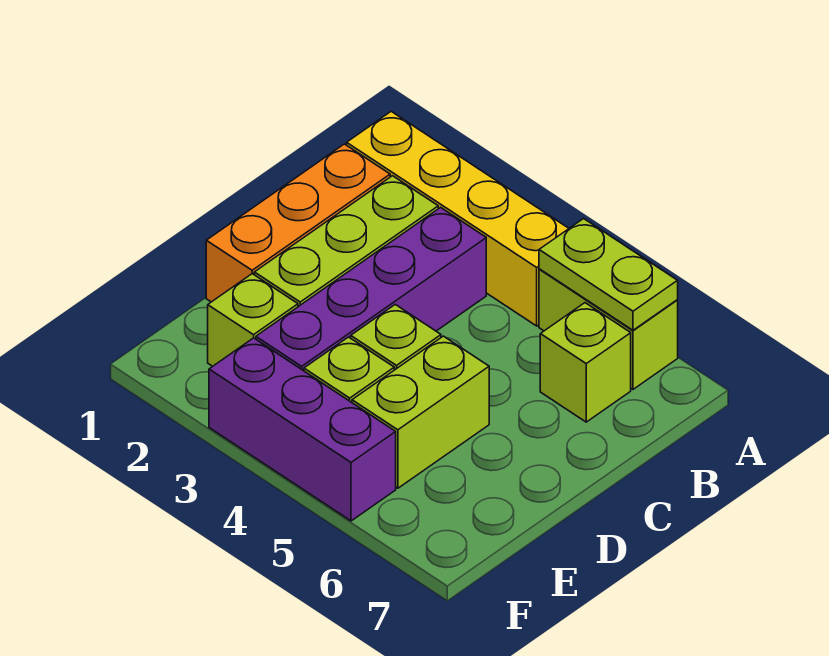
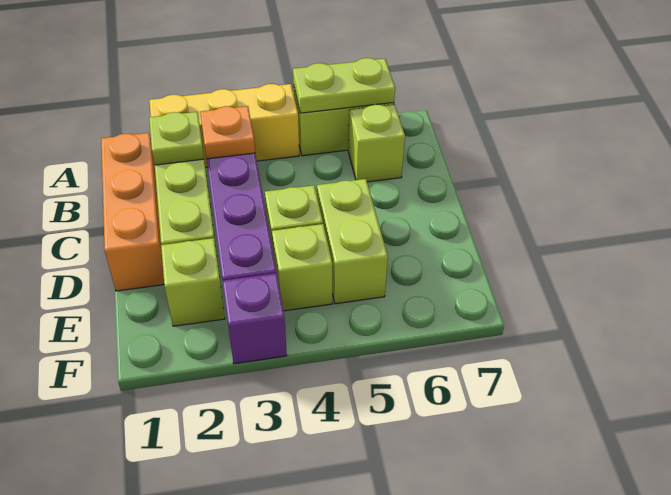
yellow 1x4 brick [347,112,569,326] -> yellow 1x3 brick [149,84,299,167]
none -> lime 1x1 plate [149,112,204,165]
none -> orange 1x1 plate [200,106,255,159]
purple 1x3 brick [209,338,396,521] -> purple 1x1 brick [223,273,287,364]

